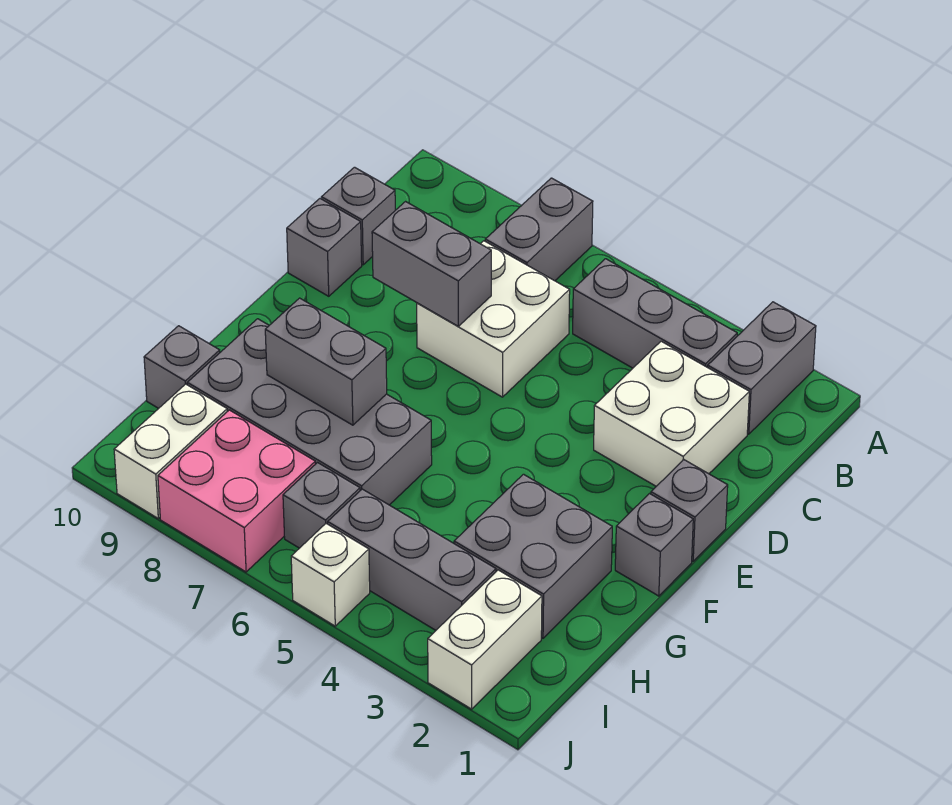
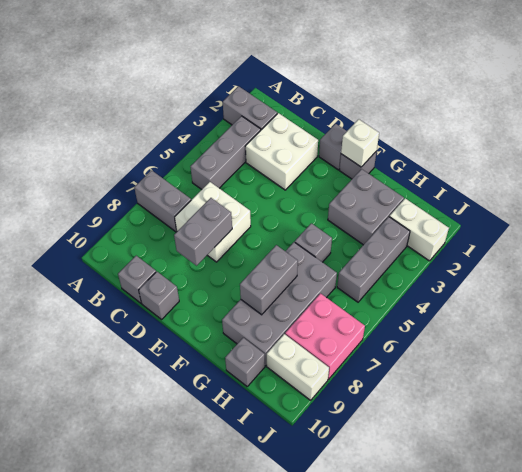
grey 1x1 brick [283,463,360,548] -> grey 1x1 brick moved to [295,223,332,262]
white 1x1 brick [291,524,370,626] -> white 1x1 brick moved to [341,119,379,167]

